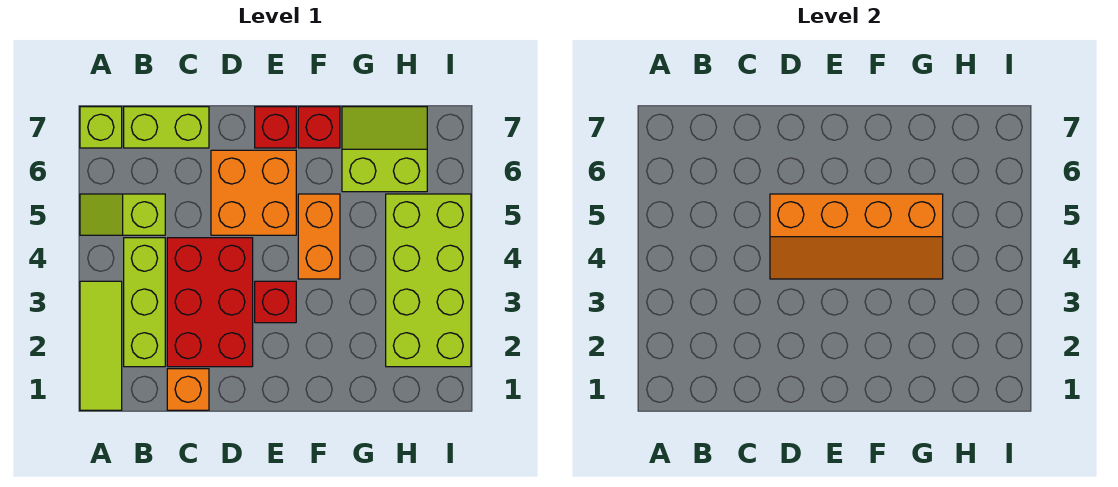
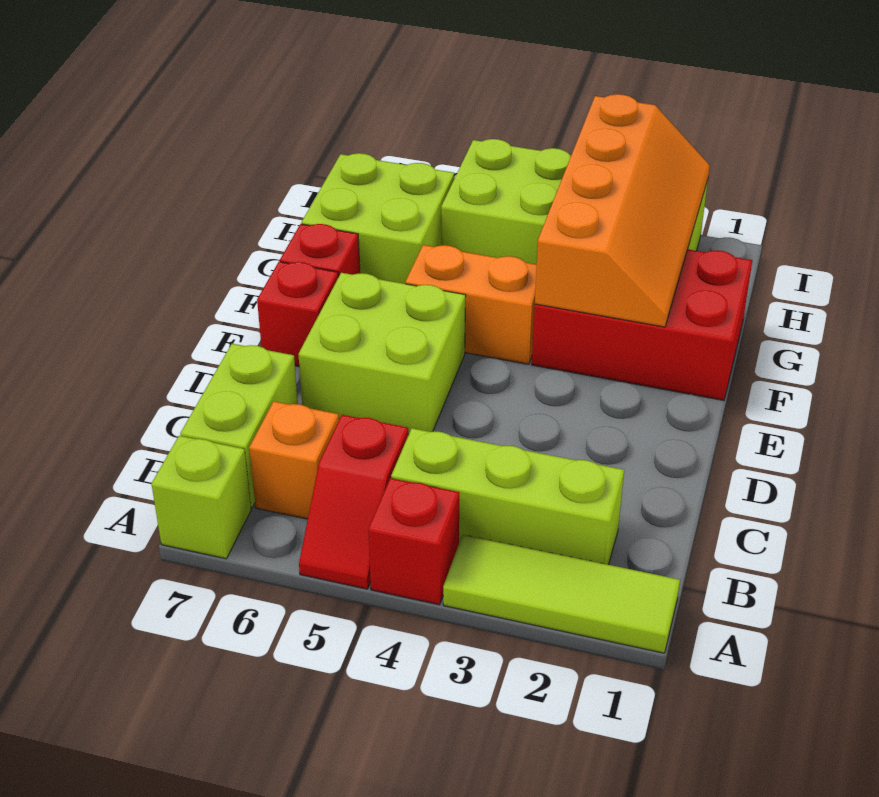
lime 1x2 slope [80,194,165,235] -> red 1x2 slope [299,415,408,589]
orange 1x1 brick [167,369,209,410] -> orange 1x1 brick moved to [249,401,339,519]
red 2x3 brick [167,238,253,367] -> red 2x3 brick moved to [532,249,752,400]
orange 2x4 slope [770,194,943,279] -> orange 2x4 slope moved to [535,94,710,327]
orange 2x2 brick [211,150,296,235] -> lime 2x2 brick [298,273,466,435]
red 1x1 brick [255,281,296,323] -> red 1x1 brick moved to [368,478,459,605]
lime 2x2 slope [342,107,427,192] -> lime 2x2 brick [301,153,454,284]

